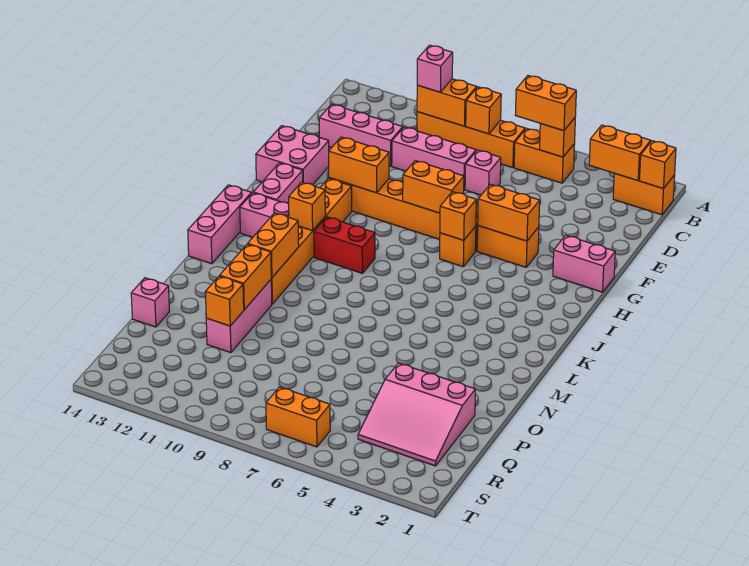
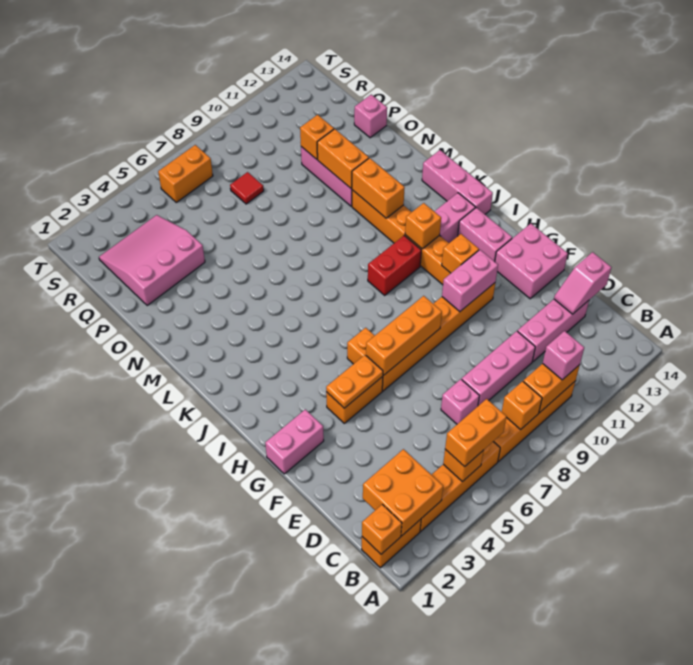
orange 1x2 brick [589,125,651,181] -> orange 2x2 brick [363,449,443,536]
orange 1x2 brick [514,128,575,183] -> orange 1x4 brick [420,442,500,531]
none -> pink 1x2 slope [554,252,611,314]
orange 1x2 brick [478,184,540,241] -> orange 1x2 plate [326,355,383,408]
orange 1x2 brick [403,161,464,213] -> orange 1x3 brick [366,296,442,375]
orange 1x2 brick [329,137,389,193] -> pink 1x2 brick [442,250,498,312]
orange 1x1 brick [440,192,476,240] -> orange 1x1 brick moved to [442,234,479,273]
none -> red 1x1 tile [230,172,264,204]

